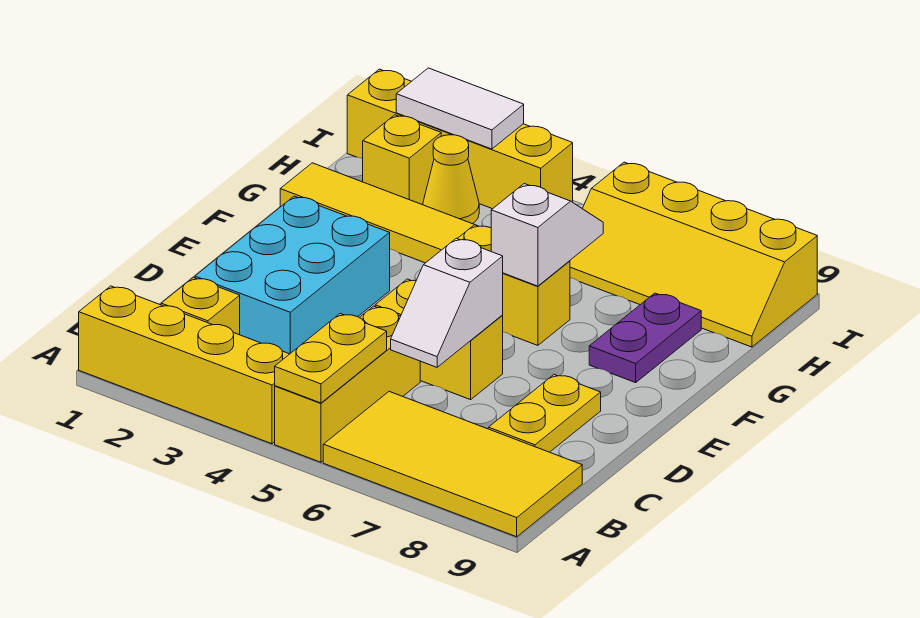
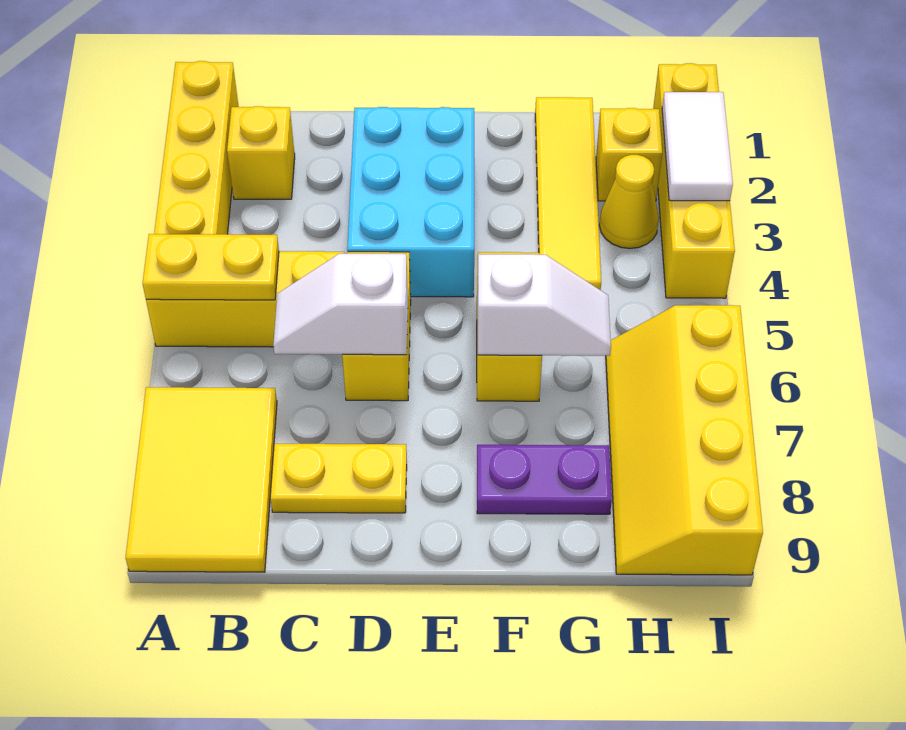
yellow 2x4 tile [323,392,582,537] -> yellow 2x3 tile [125,387,277,572]
cyan 2x3 brick [195,196,390,354] -> cyan 2x3 brick turned to [347,107,474,297]

